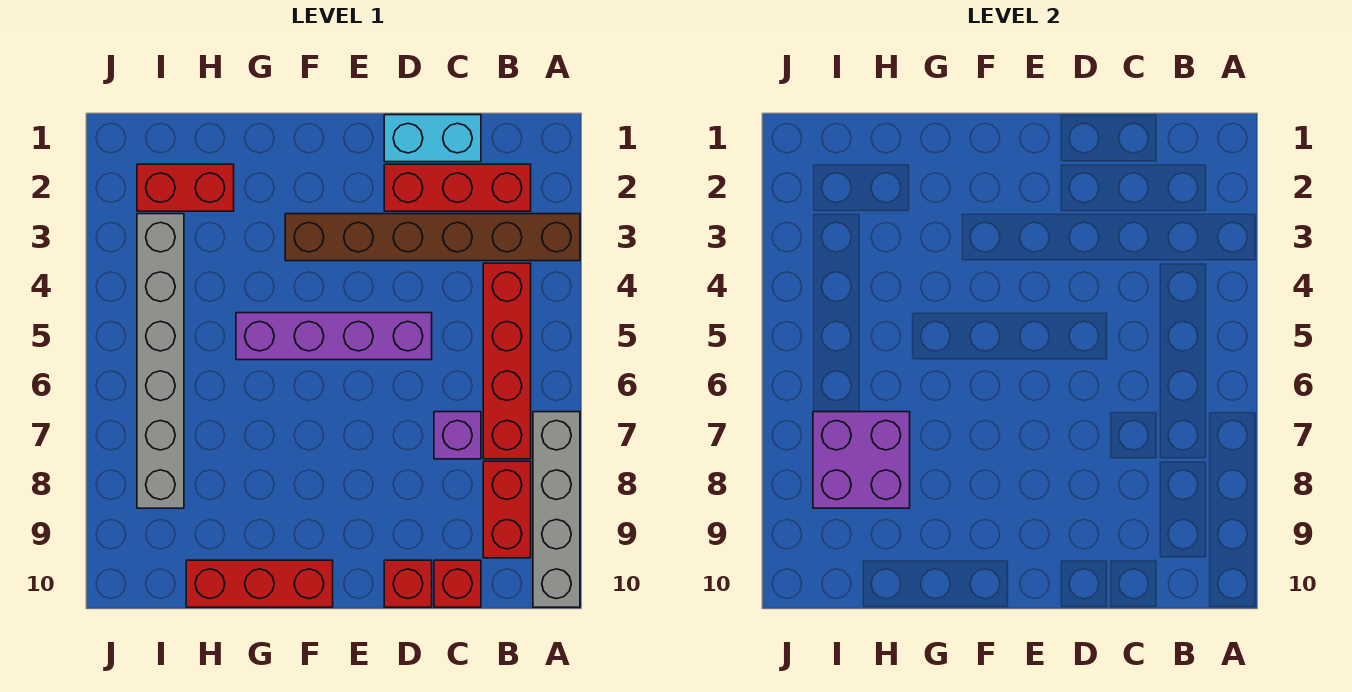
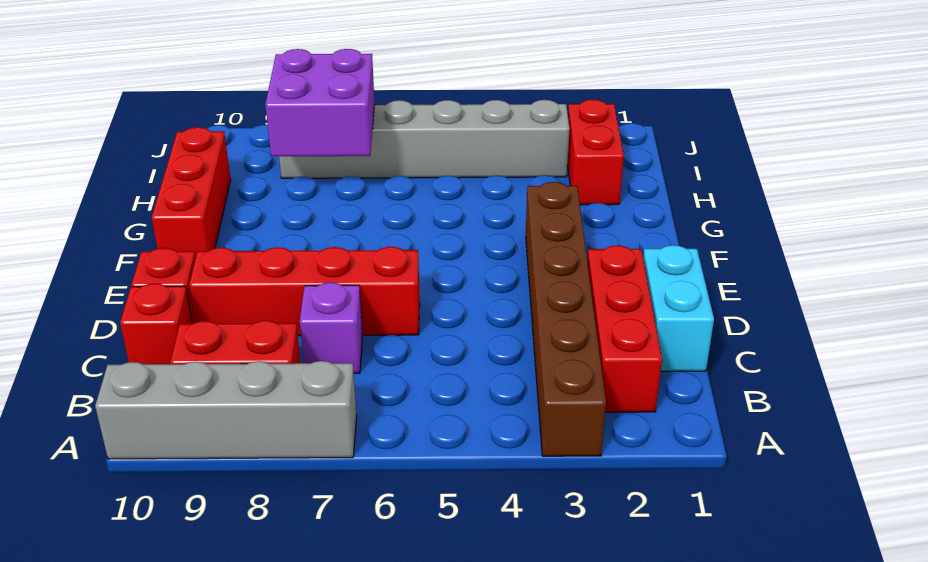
red 1x4 brick [483,263,531,459] -> red 1x4 brick moved to [189,247,420,336]
purple 1x4 brick [236,313,432,360] -> none

